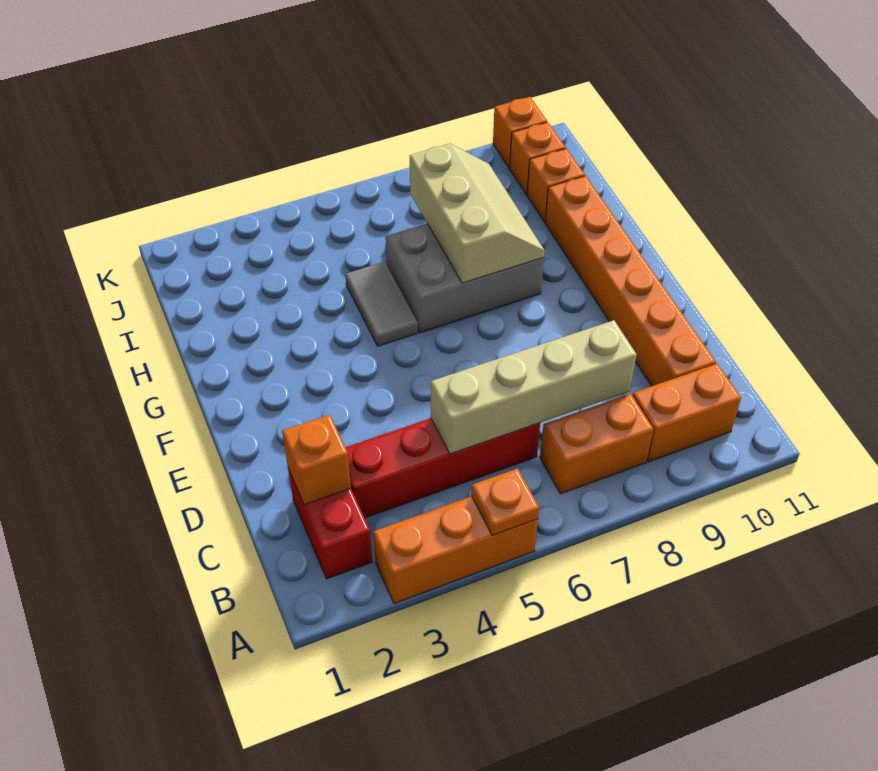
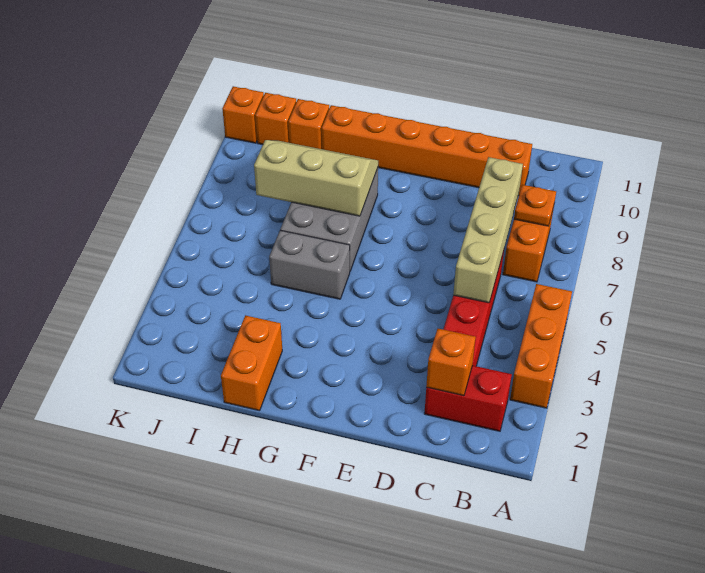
orange 1x1 plate [471,469,539,536] -> orange 1x1 plate moved to [514,185,556,226]
orange 1x2 brick [632,364,741,462] -> orange 1x2 brick moved to [221,315,282,411]
grey 1x2 tile [345,262,418,346] -> grey 1x2 brick [269,230,350,299]

